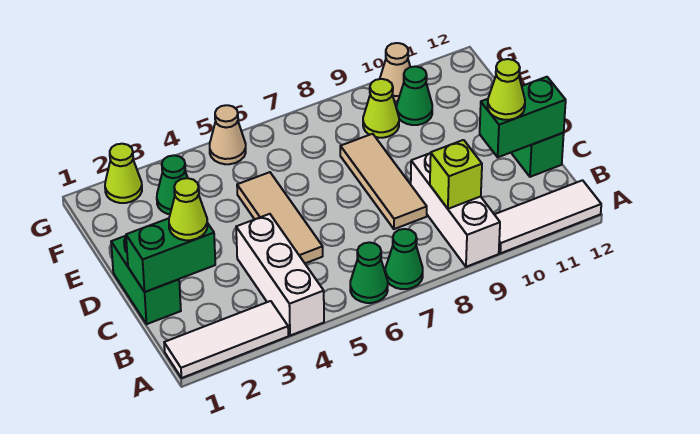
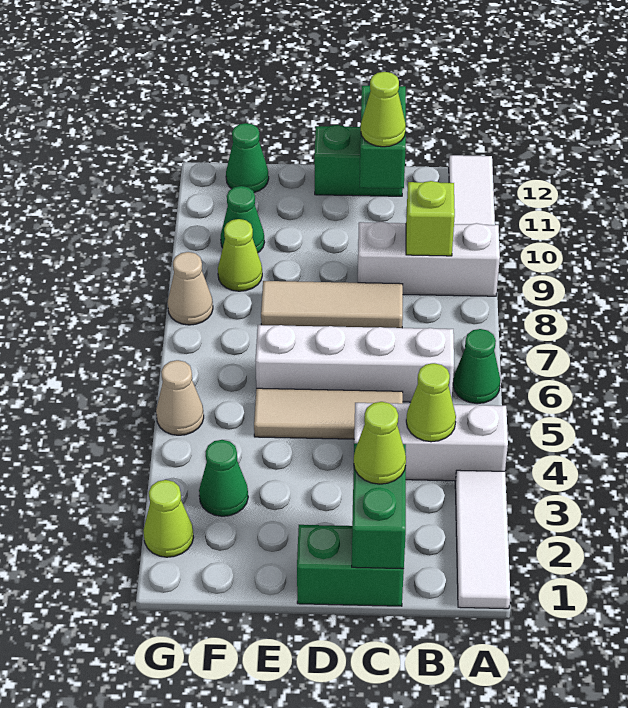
green 1x1 cone [385,229,423,289] -> green 1x1 cone moved to [226,123,269,192]
none -> lime 1x1 cone [406,363,456,442]
none -> white 1x4 brick [255,325,454,402]
tan 1x1 cone [380,43,410,101] -> tan 1x1 cone moved to [168,252,213,325]

